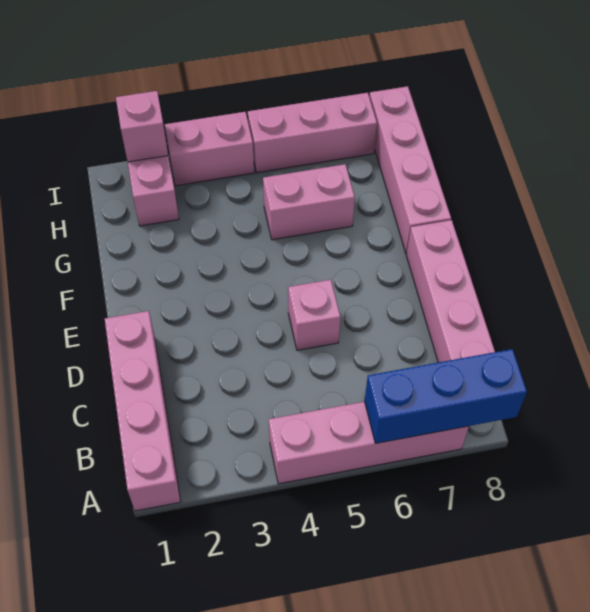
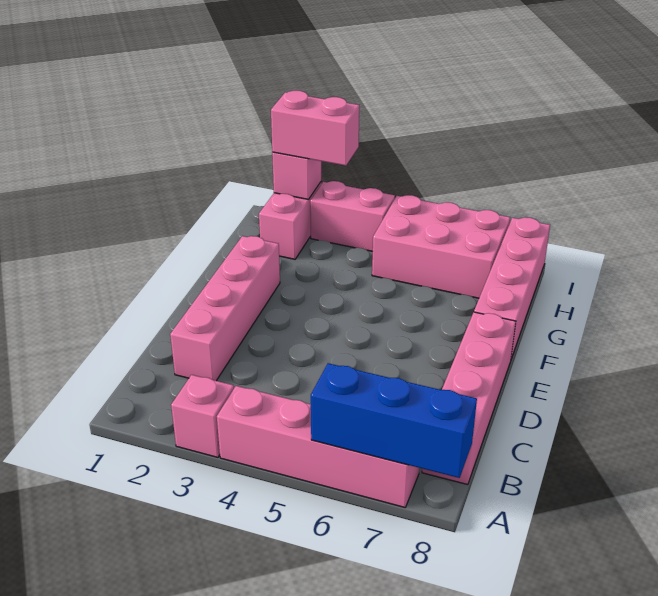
pink 1x4 brick [105,311,181,511] -> pink 1x4 brick moved to [170,236,280,381]
pink 1x1 brick [288,280,340,350] -> pink 1x1 brick moved to [171,375,234,457]
pink 1x2 brick [263,164,355,240] -> pink 1x2 brick moved to [271,91,359,166]
pink 1x3 brick [248,93,377,173] -> pink 2x3 brick [372,195,510,298]

